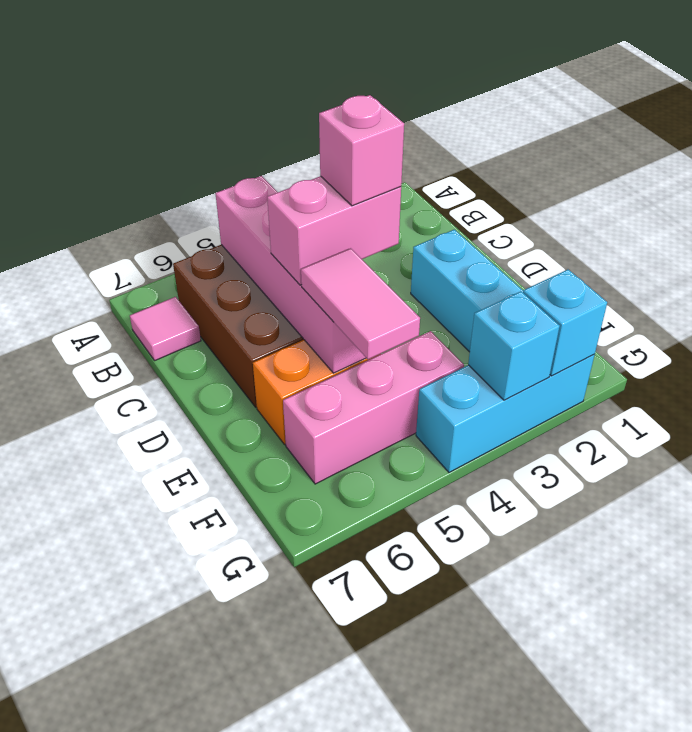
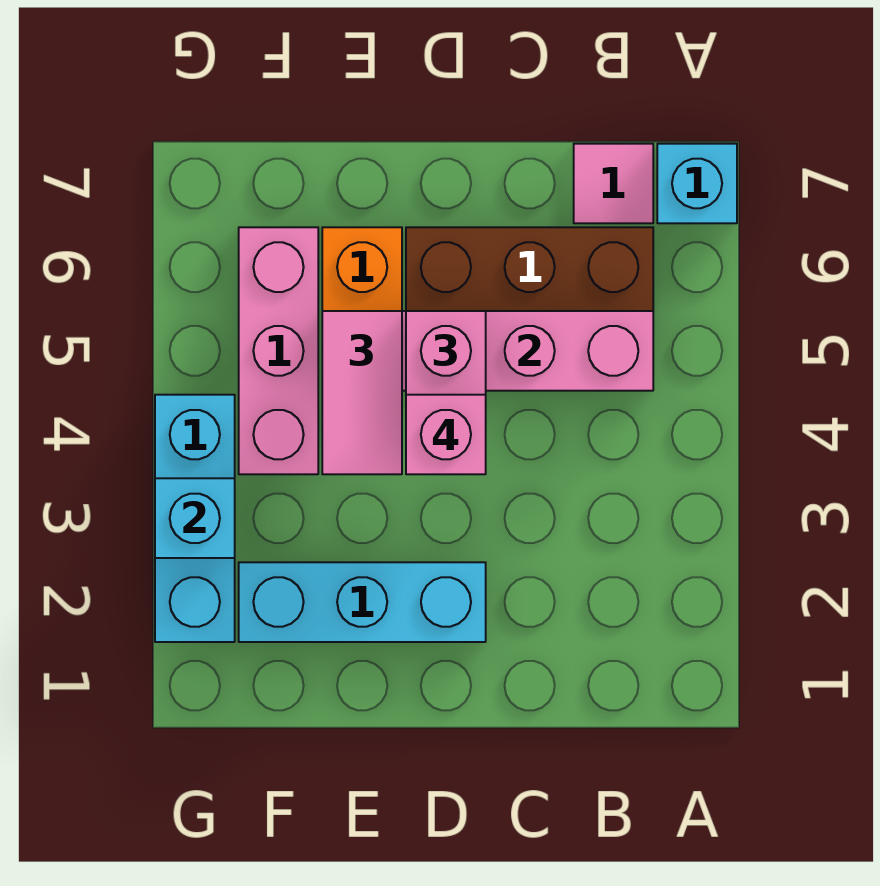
pink 1x2 tile [301,248,420,359] -> pink 1x2 tile turned to [322,311,402,474]
cyan 1x1 brick [523,270,607,376] -> cyan 1x1 brick moved to [657,144,737,223]

